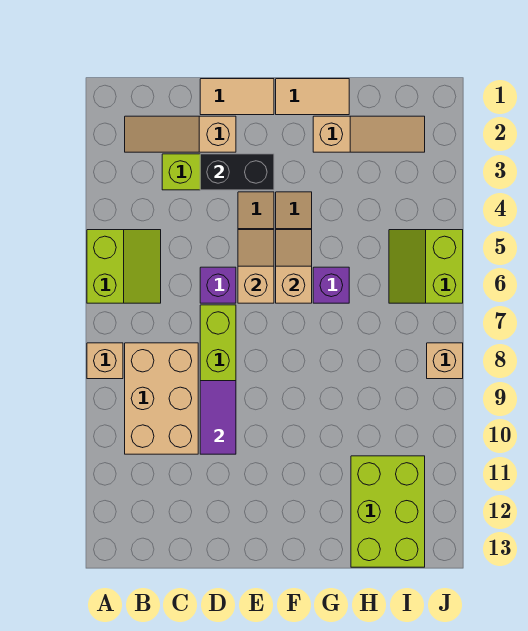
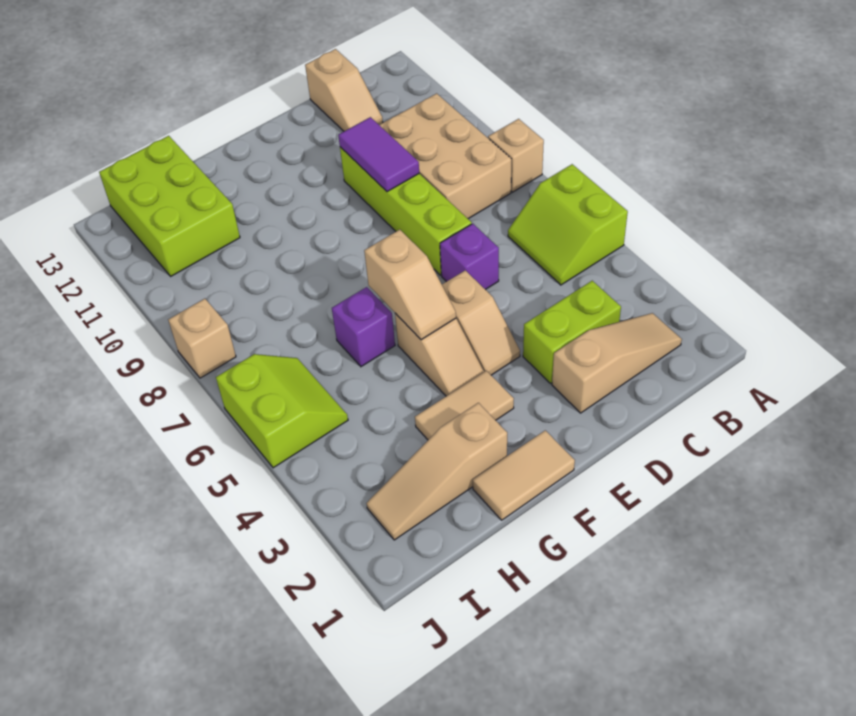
tan 1x2 tile [200,79,274,115] -> tan 1x2 tile moved to [415,371,514,440]
black 1x2 brick [200,154,274,190] -> none
tan 1x2 slope [238,230,274,303] -> tan 1x2 slope moved to [305,49,383,131]

